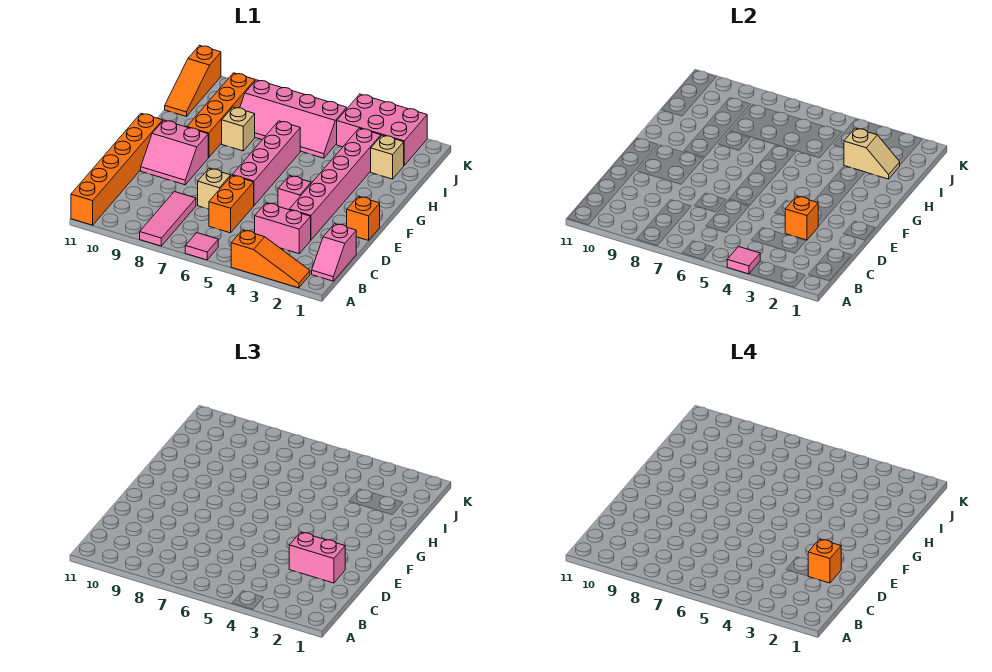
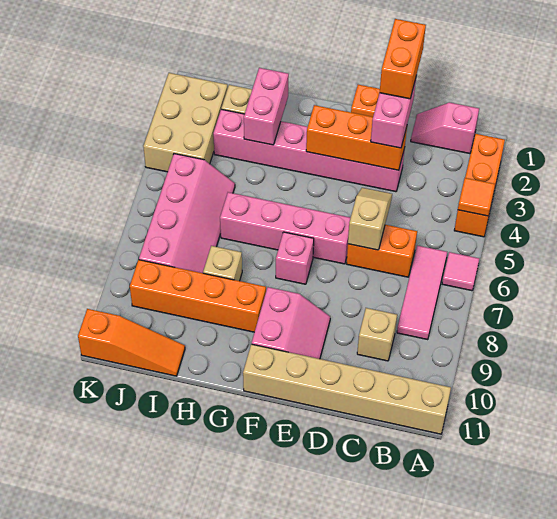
orange 1x3 slope [231,230,310,288] -> orange 1x3 brick [454,134,505,237]
pink 1x1 tile [727,247,760,274] -> orange 1x1 tile [458,178,495,216]
pink 1x3 tile [140,192,196,246] -> pink 1x3 tile turned to [397,246,447,340]
orange 1x6 brick [71,114,163,225] -> tan 1x6 brick [243,344,451,434]
pink 1x2 slope [312,224,356,281] -> pink 1x2 slope turned to [411,102,479,154]
pink 1x2 brick [255,203,311,254] -> pink 1x2 brick moved to [244,68,289,145]
orange 1x1 brick [808,539,841,583] -> orange 1x2 brick [380,19,426,99]
orange 1x1 brick [785,196,818,240] -> orange 1x3 brick [306,105,407,170]
tan 1x1 brick [198,168,231,209] -> tan 1x1 brick moved to [357,308,397,361]
pink 1x1 brick [278,176,311,210] -> pink 1x1 brick moved to [276,232,314,284]
tan 1x2 slope [844,128,900,179] -> tan 1x2 slope moved to [348,188,392,250]
pink 2x3 brick [337,94,427,165] -> tan 2x3 brick [143,73,228,172]

